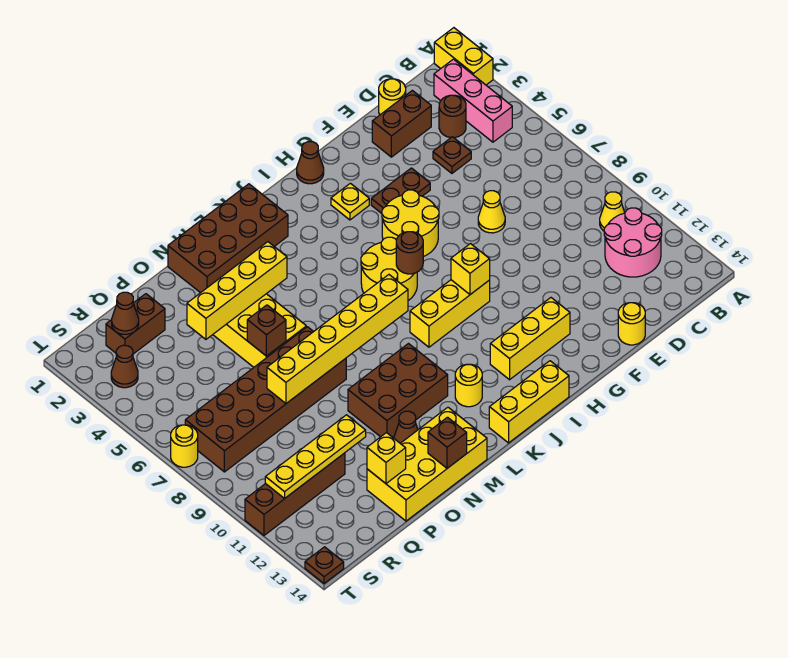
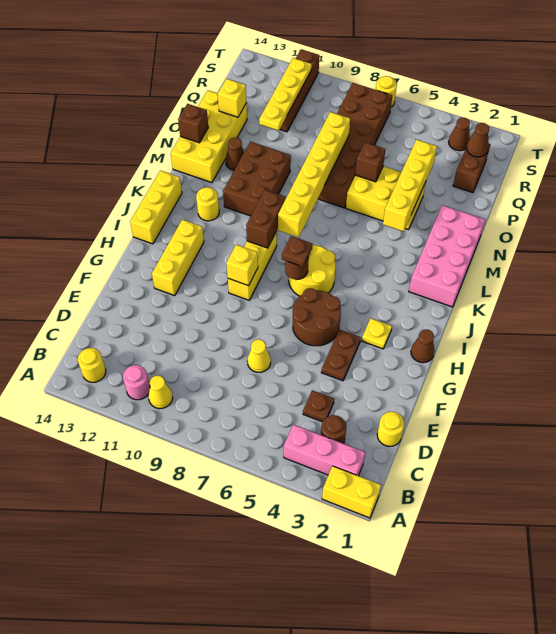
pink 2x2 round brick [604,208,662,277] -> pink 1x1 round brick [123,365,150,400]
brown 1x2 brick [372,90,431,157] -> brown 1x2 brick moved to [246,190,286,248]
yellow 1x1 round brick [618,303,645,345] -> yellow 1x1 round brick moved to [78,348,106,382]
yellow 2x2 round brick [382,190,439,257] -> brown 2x2 round brick [293,288,341,346]
brown 2x4 brick [168,184,288,293] -> pink 2x4 brick [409,205,485,307]
brown 1x1 plate [305,547,344,583] -> brown 1x1 plate moved to [282,236,313,267]

